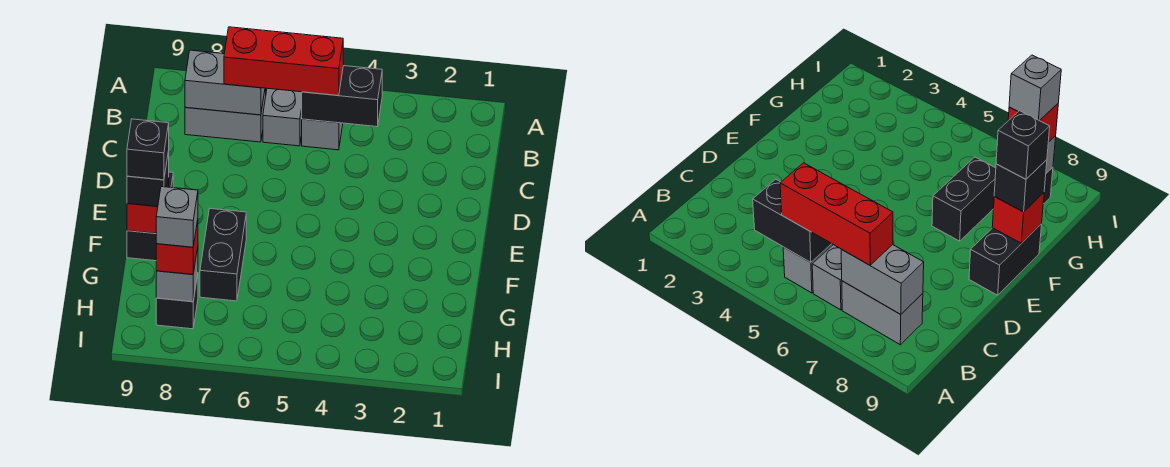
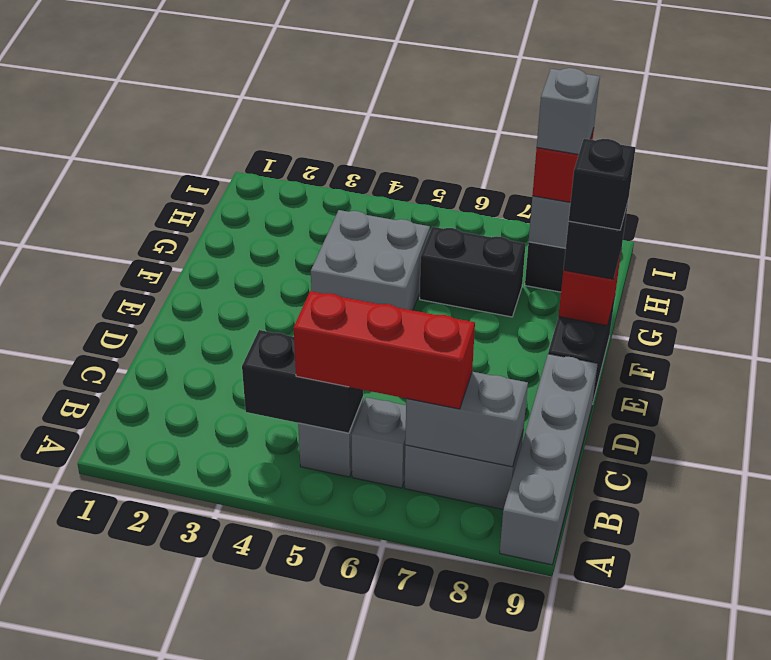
none -> grey 1x4 brick [500,354,598,565]
none -> grey 2x2 brick [311,210,430,310]
black 1x2 brick [200,209,246,301] -> black 1x2 brick turned to [420,227,526,317]

